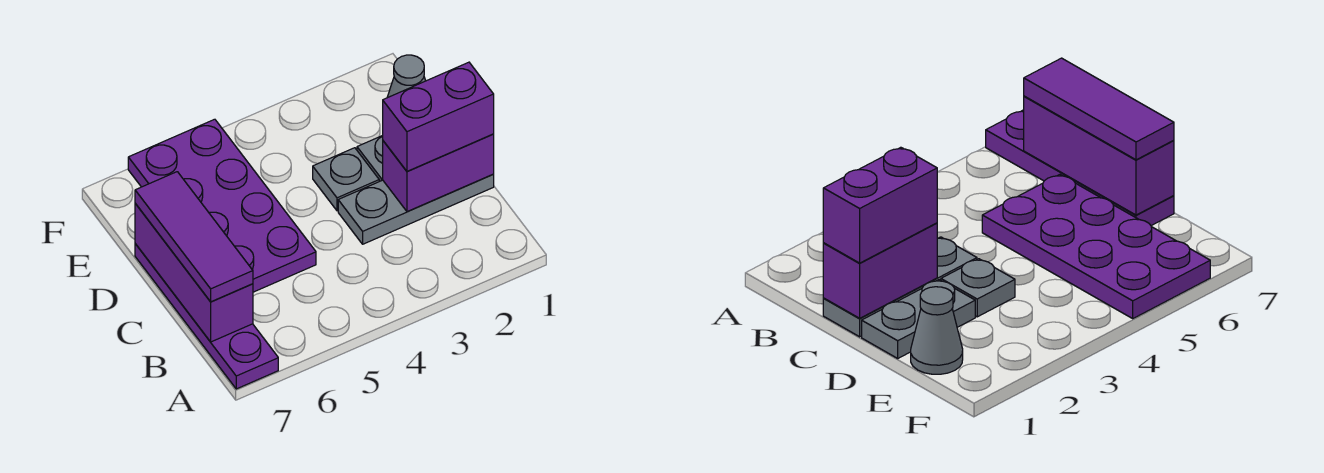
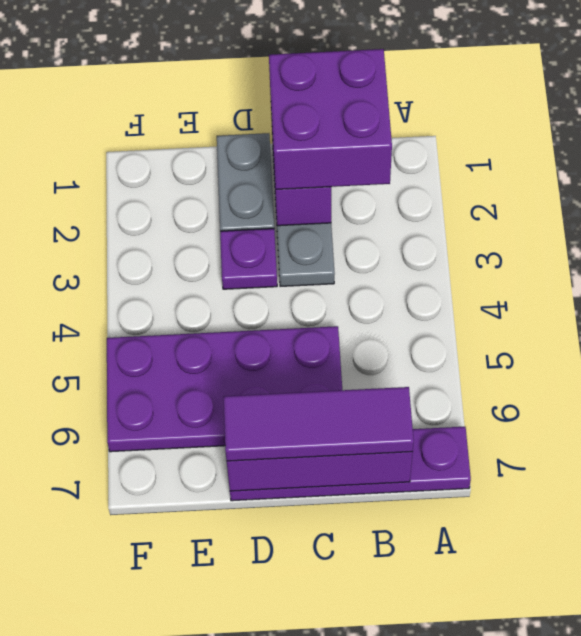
purple 1x2 brick [383,62,494,172] -> purple 2x2 brick [269,49,392,190]
grey 1x1 plate [313,148,379,211] -> purple 1x1 plate [220,229,277,289]
grey 1x1 cone [387,55,426,98] -> none

